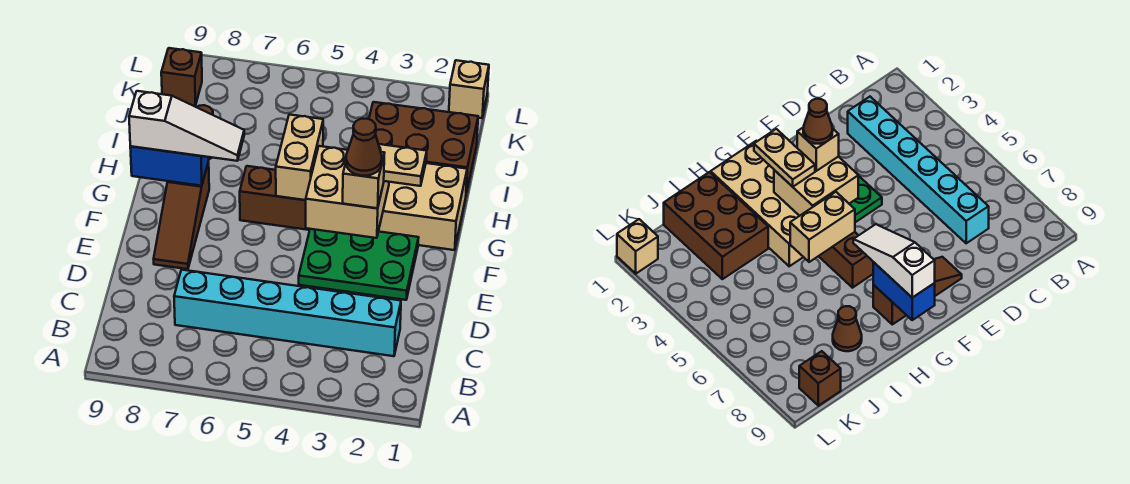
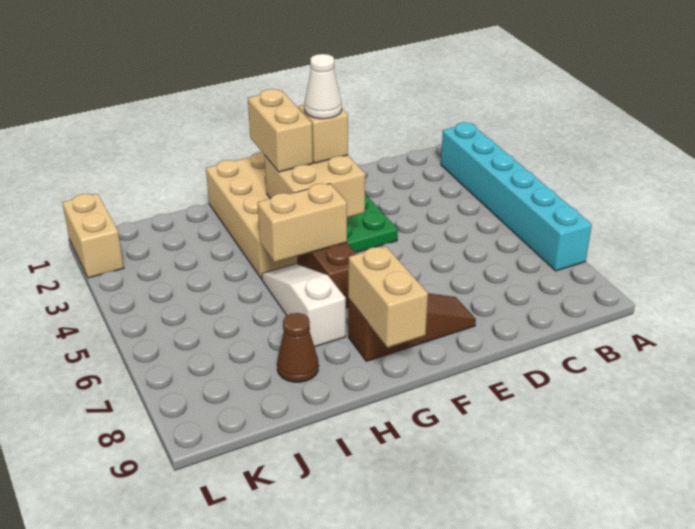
cyan 1x6 brick [174,270,401,356] -> cyan 1x6 brick moved to [441,122,592,271]
brown 1x1 cone [346,118,382,176] -> white 1x1 cone [304,54,342,119]
tan 1x2 plate [379,144,427,186] -> tan 1x2 brick [248,89,313,172]
white 1x3 slope [129,91,244,161] -> white 1x3 slope moved to [262,264,346,347]
blue 1x2 brick [130,146,209,186] -> tan 1x2 brick [348,246,428,347]
brown 2x3 brick [369,102,478,194] -> none
brown 1x1 brick [161,48,202,106] -> none
tan 1x1 brick [449,60,489,118] -> tan 1x2 brick [62,194,124,278]

